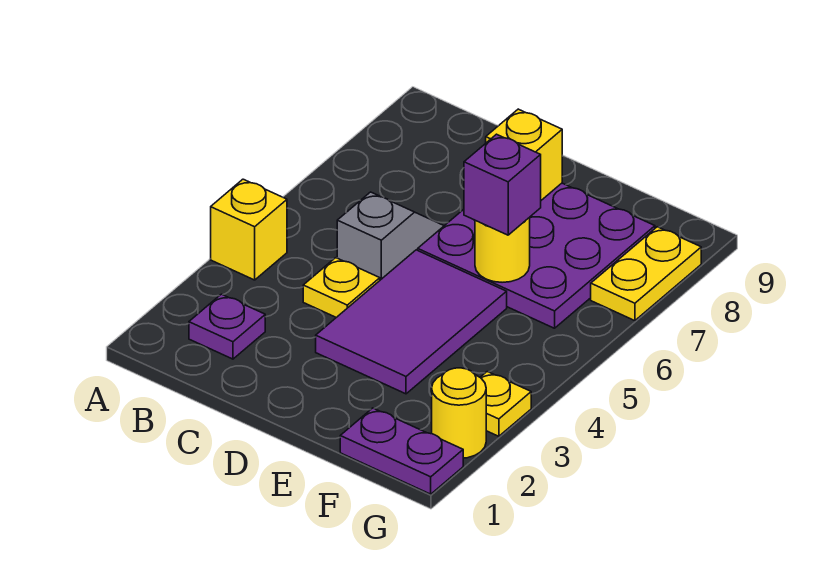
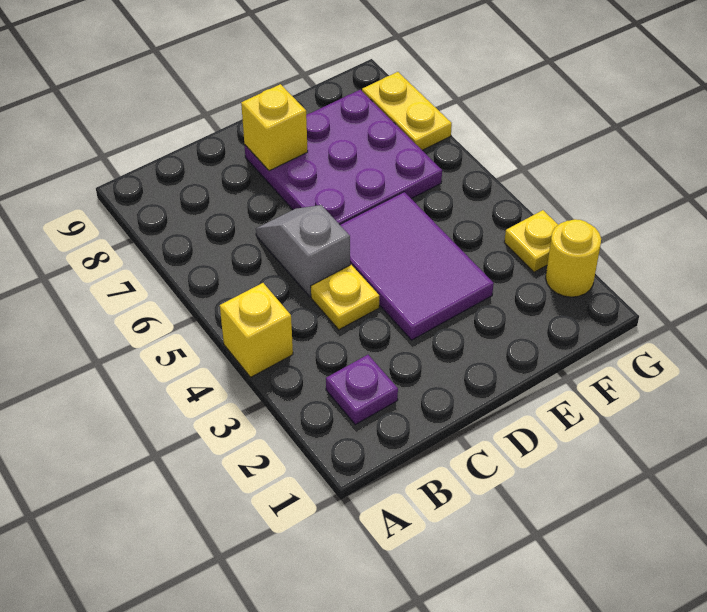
yellow 1x1 round brick [475,217,530,282] -> none
purple 1x1 brick [464,134,541,235] -> none
purple 1x2 plate [340,408,463,494] -> none

